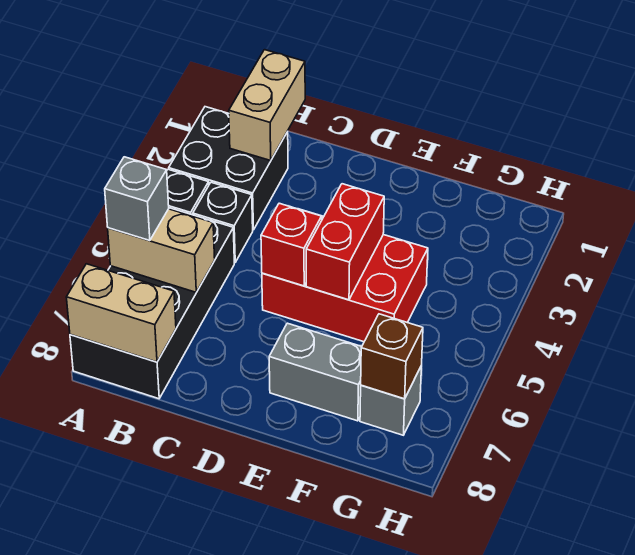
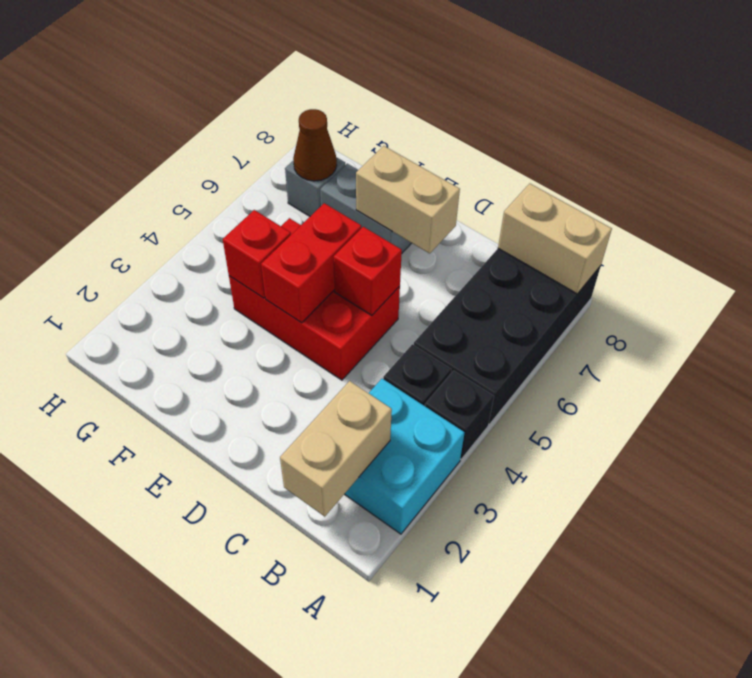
black 2x2 brick [169,107,288,230] -> cyan 2x2 brick [345,379,465,534]
tan 1x2 brick [108,209,215,292] -> tan 1x2 brick moved to [356,146,460,254]
grey 1x1 brick [105,157,169,241] -> none
none -> red 1x1 brick [223,210,291,298]
brown 1x1 brick [361,314,423,399] -> brown 1x1 cone [293,109,337,181]

